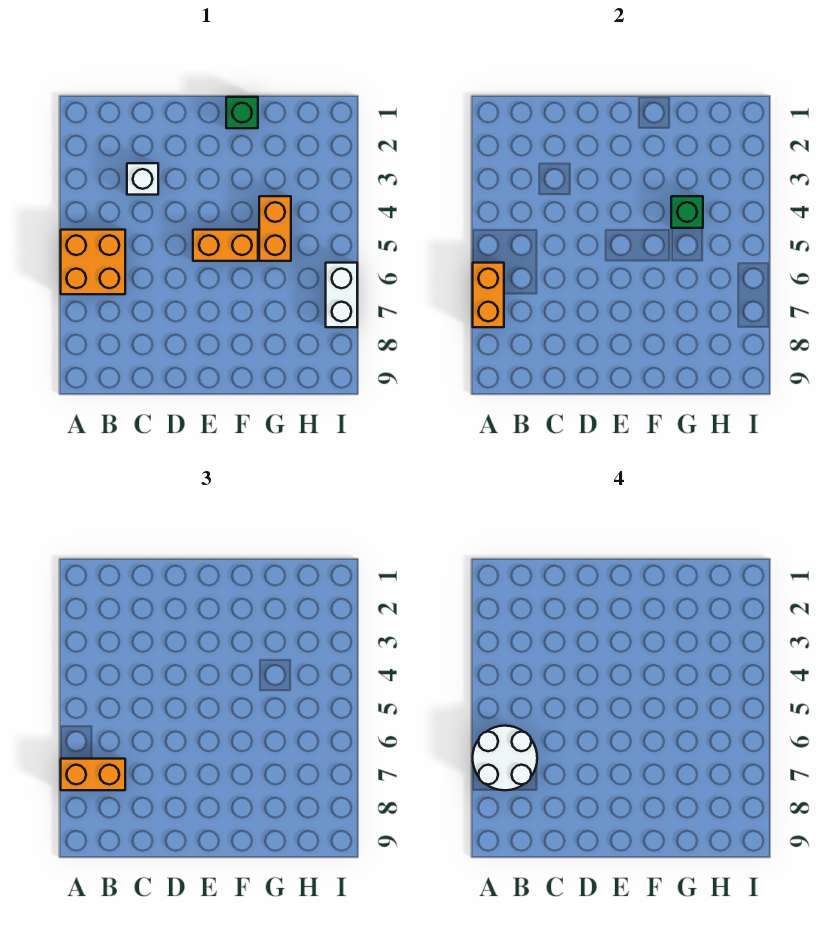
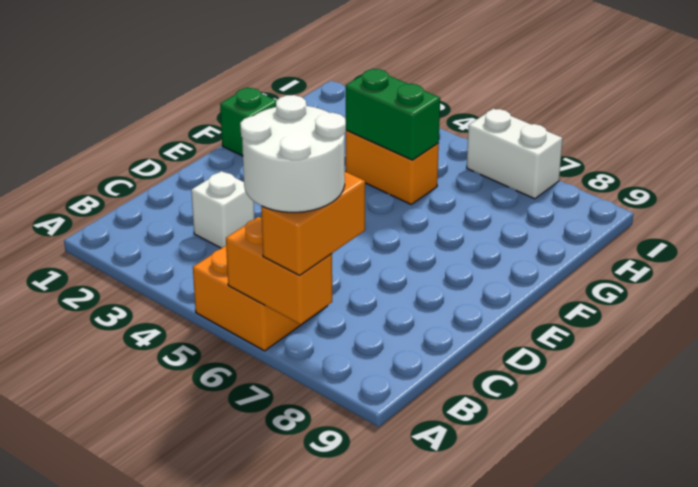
orange 1x2 brick [193,230,258,261] -> none
green 1x1 brick [671,196,703,228] -> green 1x2 brick [346,69,440,160]

